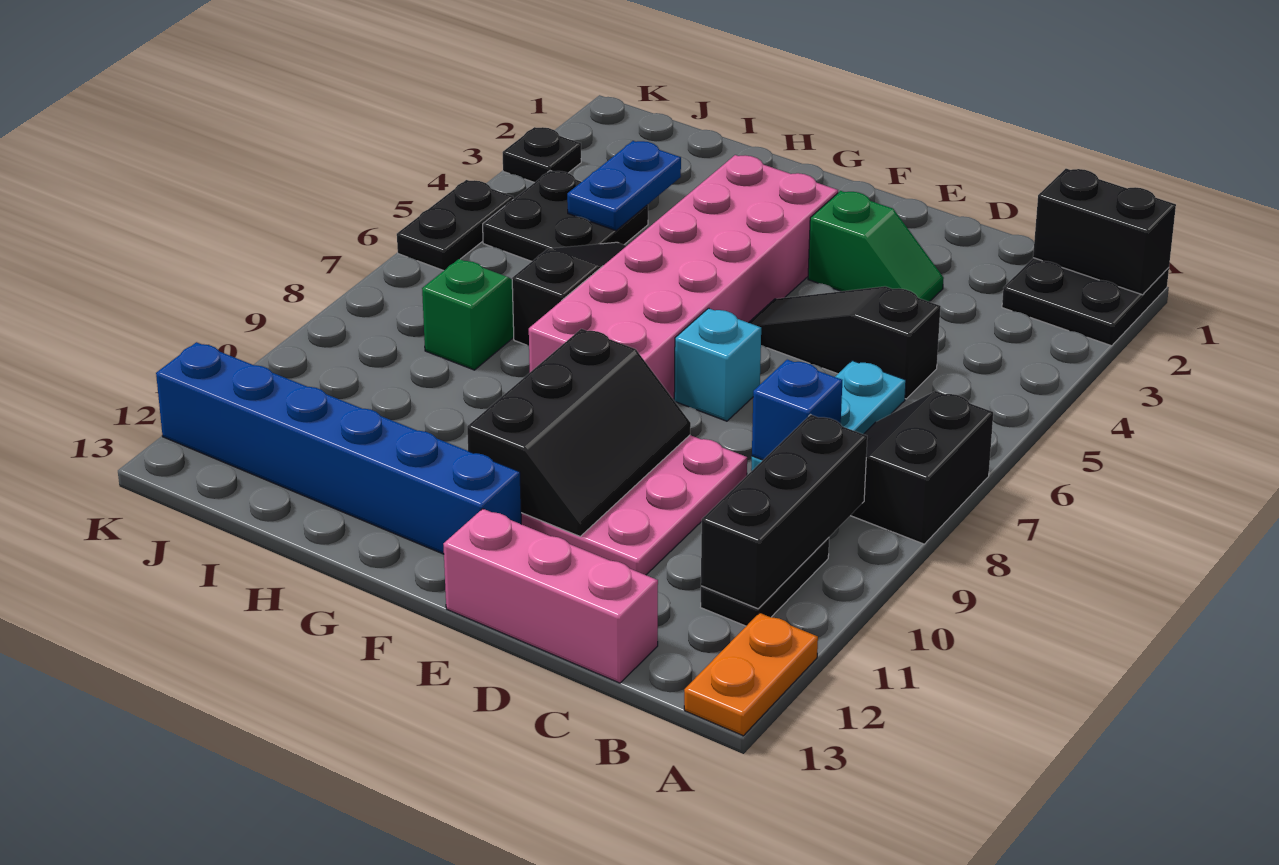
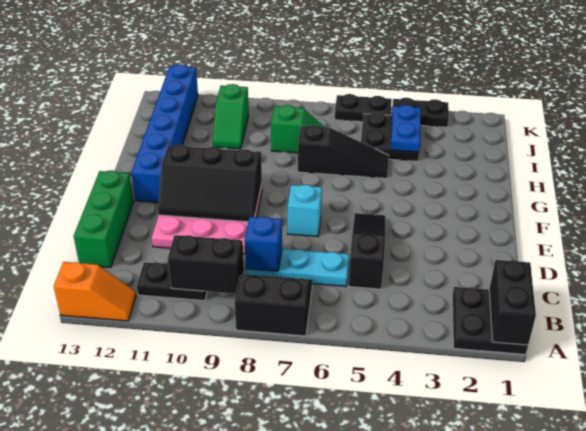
orange 1x2 plate [684,613,818,736] -> orange 1x2 slope [54,262,136,321]
black 1x3 brick [701,415,867,609] -> black 1x2 brick [168,235,244,294]
pink 1x3 brick [443,509,658,683] -> green 1x3 brick [74,171,134,268]
green 1x2 slope [808,191,944,302] -> green 1x2 slope moved to [213,84,249,149]
pink 2x6 brick [529,155,838,399] -> none
blue 1x2 plate [567,141,681,231] -> blue 1x2 plate turned to [391,105,421,152]
black 1x1 plate [503,127,581,183] -> black 1x2 plate [392,98,449,127]

